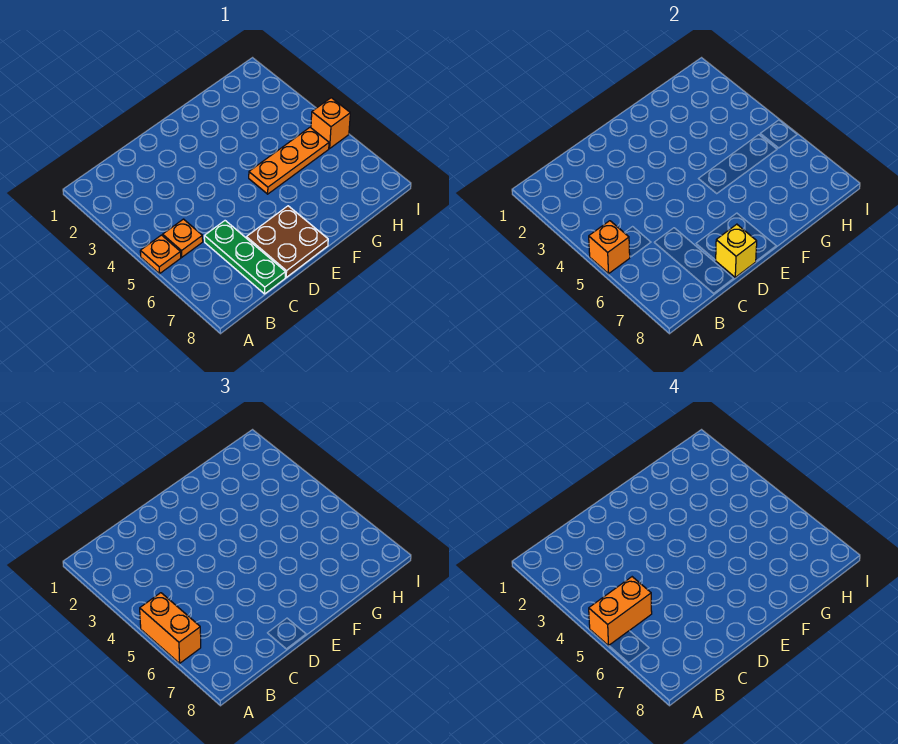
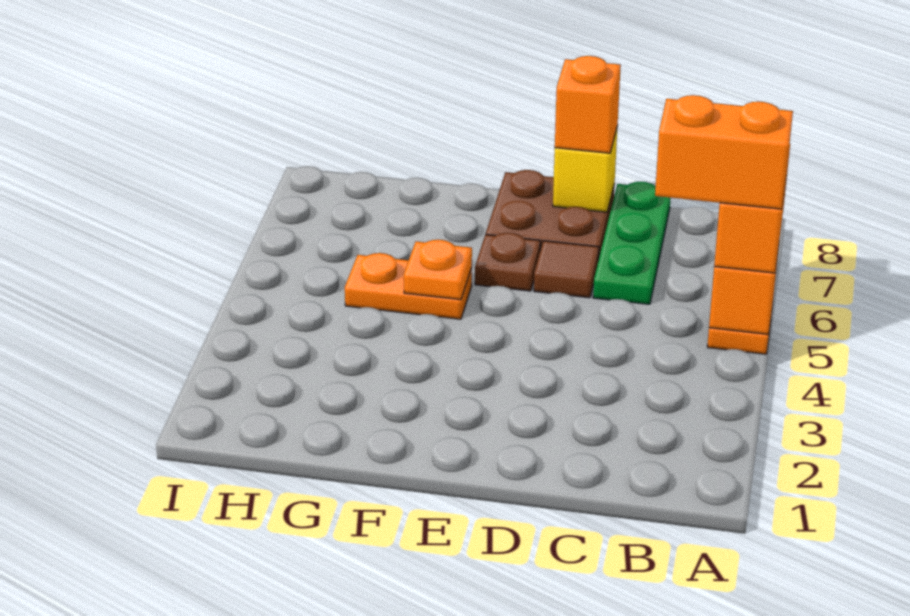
orange 1x1 plate [163,219,203,257] -> orange 1x1 plate moved to [404,240,472,300]
none -> brown 1x1 tile [534,241,599,298]
none -> brown 1x1 plate [475,233,540,291]
orange 1x3 plate [249,127,329,194] -> orange 1x2 plate [345,253,472,319]
orange 1x1 brick [311,98,350,148] -> orange 1x1 brick moved to [555,56,621,153]

